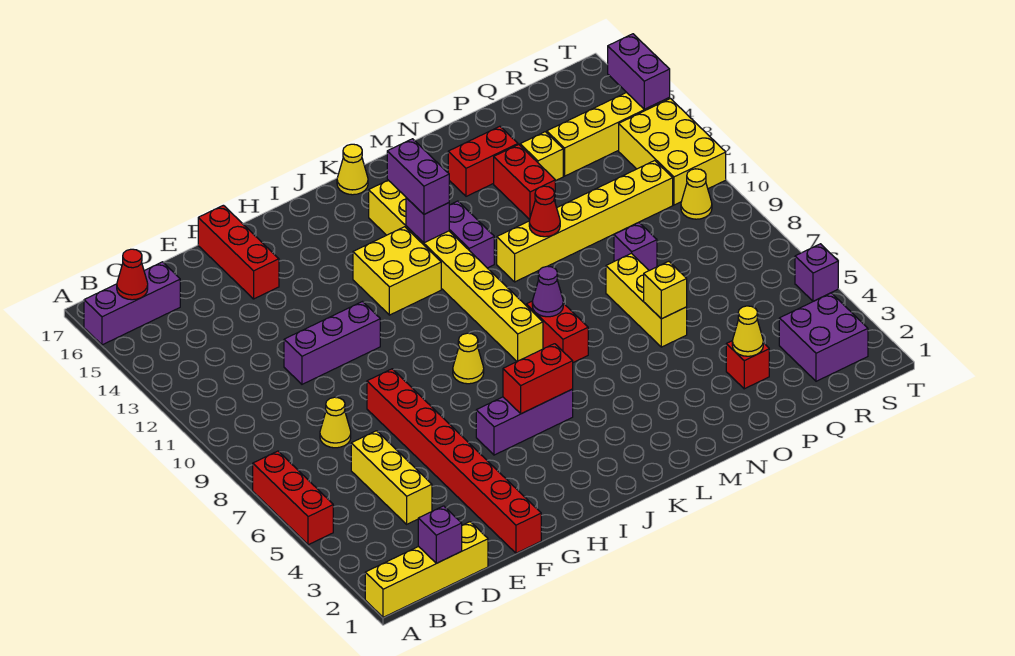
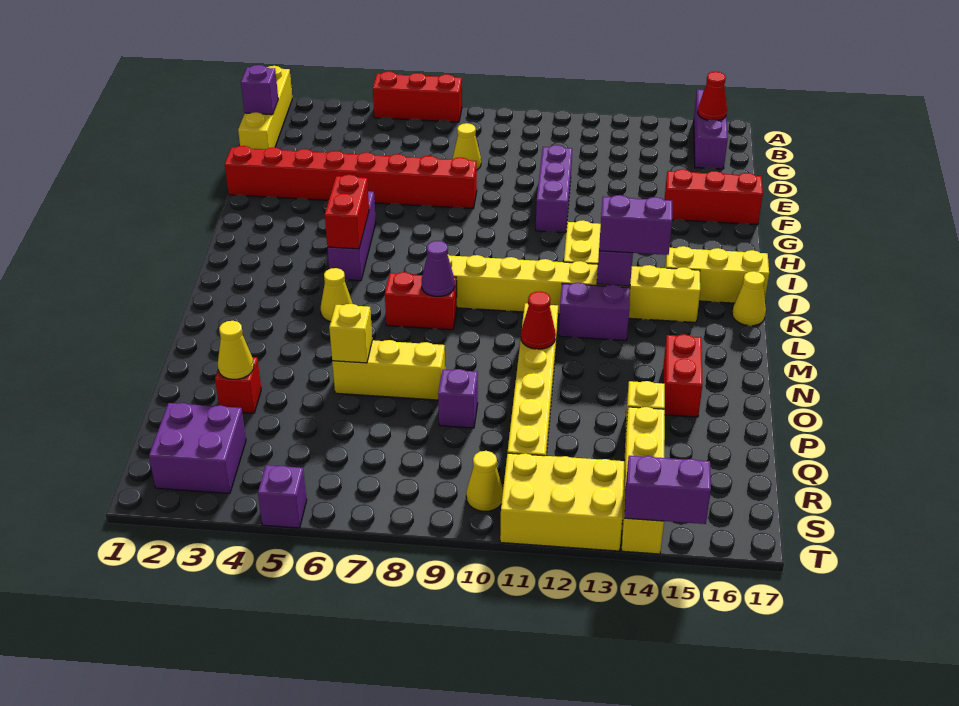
yellow 1x3 brick [351,431,432,524] -> yellow 1x3 brick moved to [665,246,769,303]
yellow 1x1 cone [453,333,484,384] -> yellow 1x1 cone moved to [321,268,353,322]
red 1x2 brick [494,145,555,220] -> none

